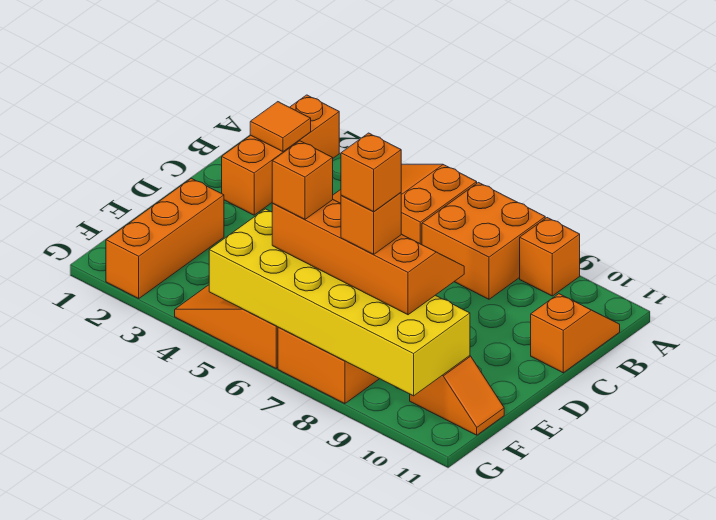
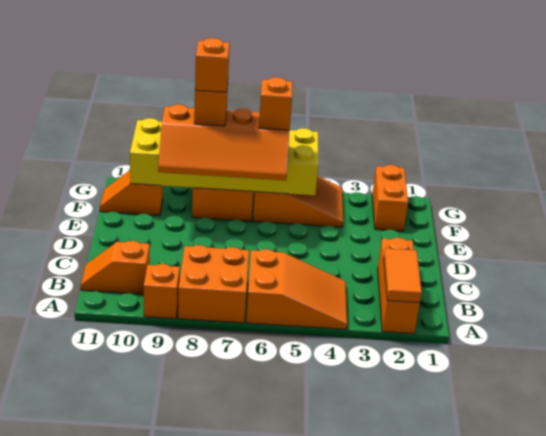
orange 1x1 tile [250,102,311,152] -> orange 1x2 tile [384,248,422,303]
orange 1x2 slope [531,294,620,373] -> orange 1x2 slope turned to [81,241,150,294]
orange 1x3 brick [106,178,224,298] -> orange 1x2 brick [372,165,408,231]

